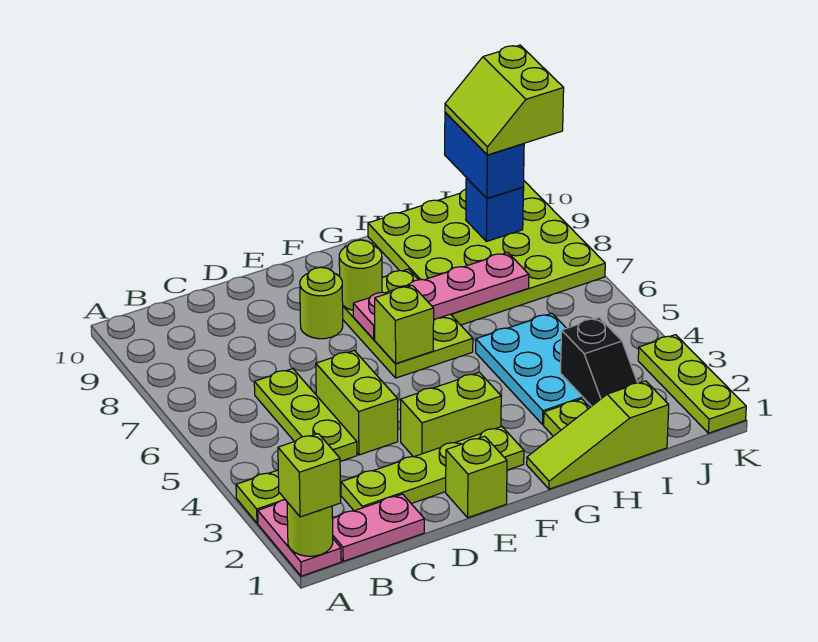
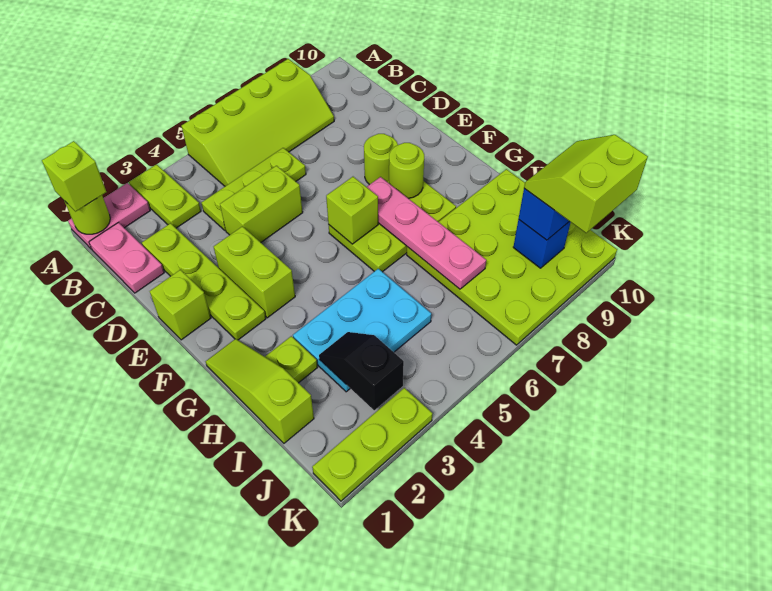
none -> lime 2x4 slope [182,59,334,186]
black 1x2 slope [561,318,637,406] -> black 1x2 slope turned to [319,332,404,410]

